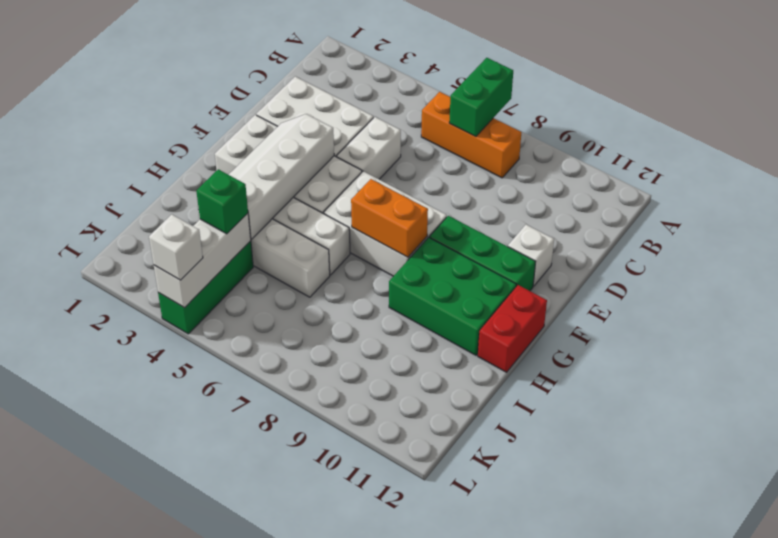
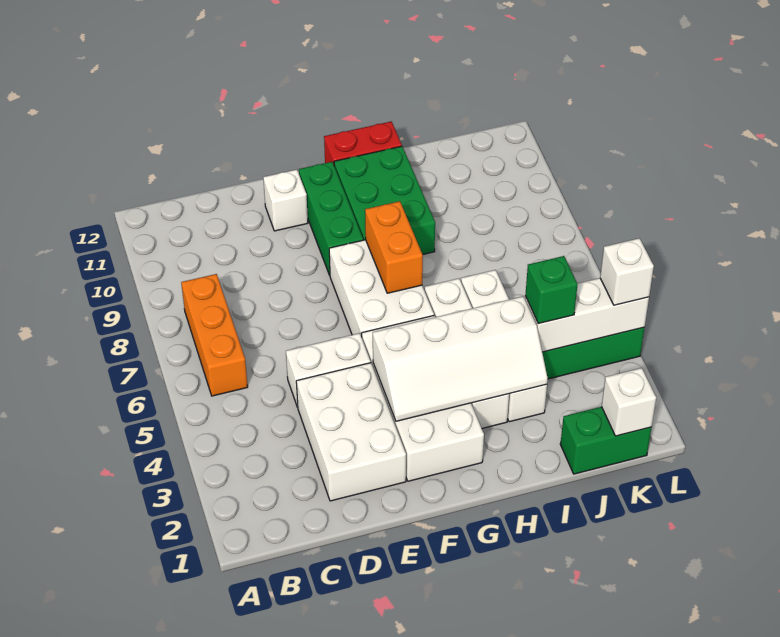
green 1x2 brick [449,58,513,137] -> green 1x2 brick moved to [560,407,651,474]
none -> white 1x1 brick [602,368,656,436]

